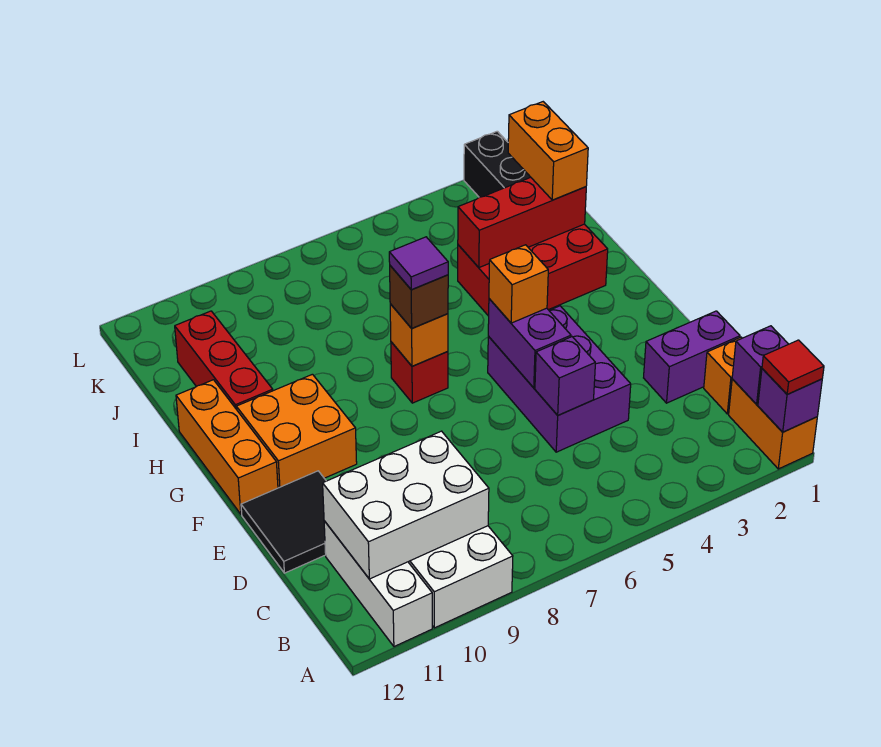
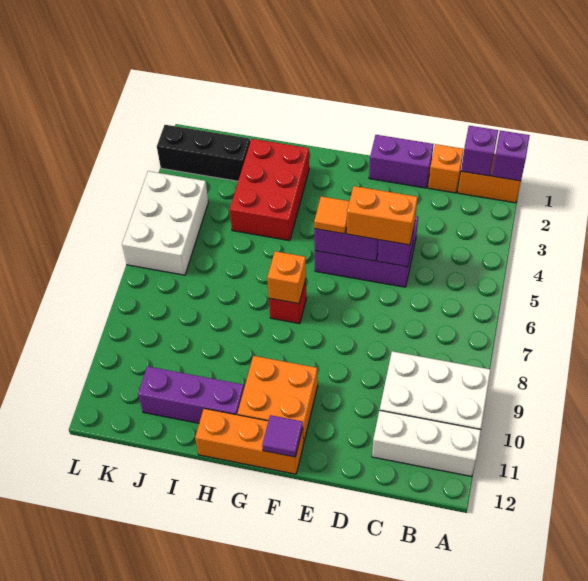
red 1x1 tile [762,340,824,394] -> none
white 2x3 brick [323,431,489,579] -> white 2x3 brick moved to [122,171,208,275]
purple 1x2 brick [644,311,740,403] -> purple 1x2 brick turned to [369,135,434,188]
black 2x2 tile [241,471,326,573] -> none
orange 1x1 brick [489,245,548,323] -> orange 1x1 tile [314,196,349,234]
brown 1x1 brick [390,266,448,328] -> none
purple 1x1 tile [389,237,448,290] -> purple 1x1 tile moved to [262,415,303,457]
red 1x3 brick [175,311,273,409] -> purple 1x3 brick [138,366,244,423]
red 1x3 brick [458,177,586,268] -> none
orange 1x2 brick [508,102,588,200] -> orange 1x2 brick moved to [347,186,418,245]

